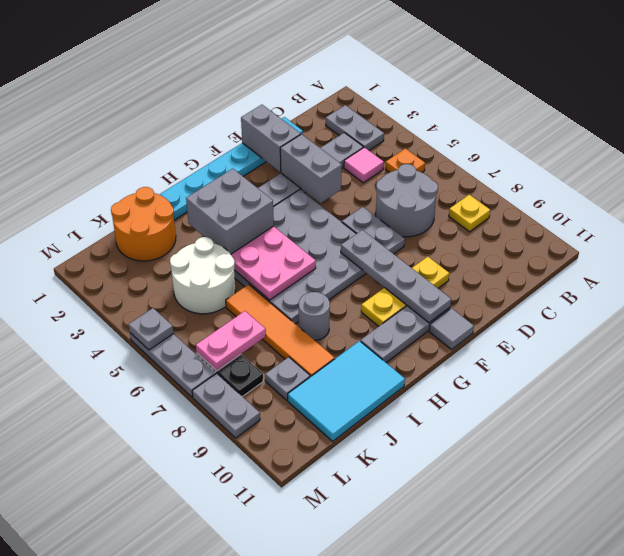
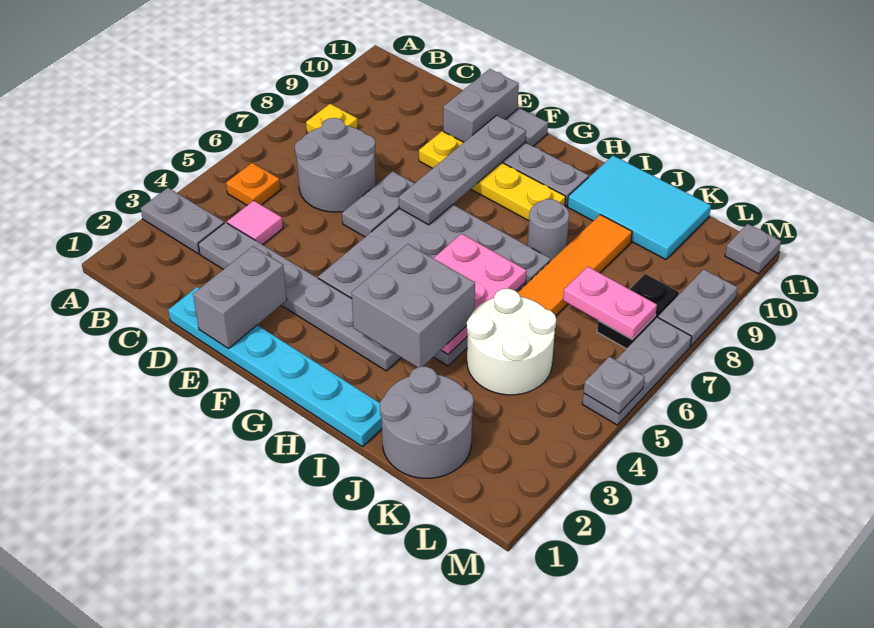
grey 1x2 plate [326,105,384,150] -> grey 1x2 plate turned to [141,188,224,254]
grey 1x2 brick [280,134,342,203] -> grey 1x2 brick moved to [443,69,519,142]
yellow 1x3 plate [361,257,449,326] -> yellow 1x4 plate [419,131,566,221]
orange 2x2 round brick [111,187,176,261] -> grey 2x2 round brick [380,366,474,478]
grey 1x1 plate [265,357,310,400] -> grey 1x1 plate moved to [725,224,781,274]

